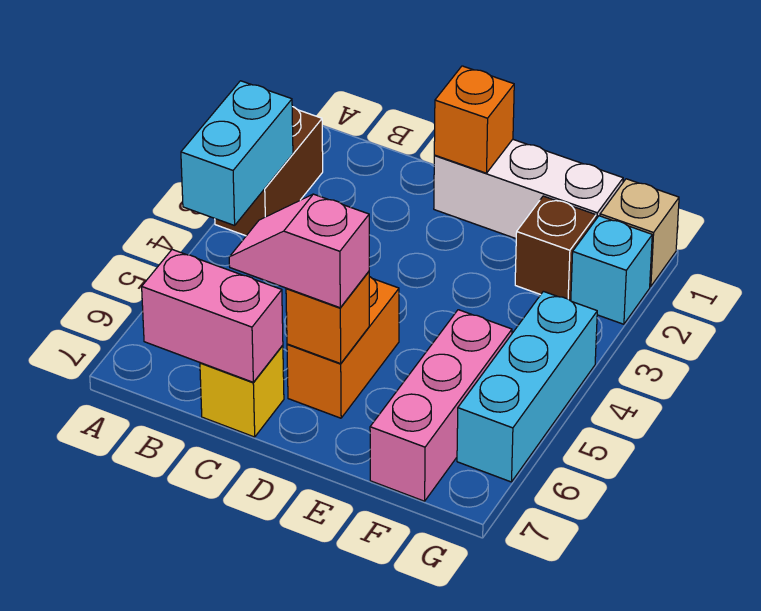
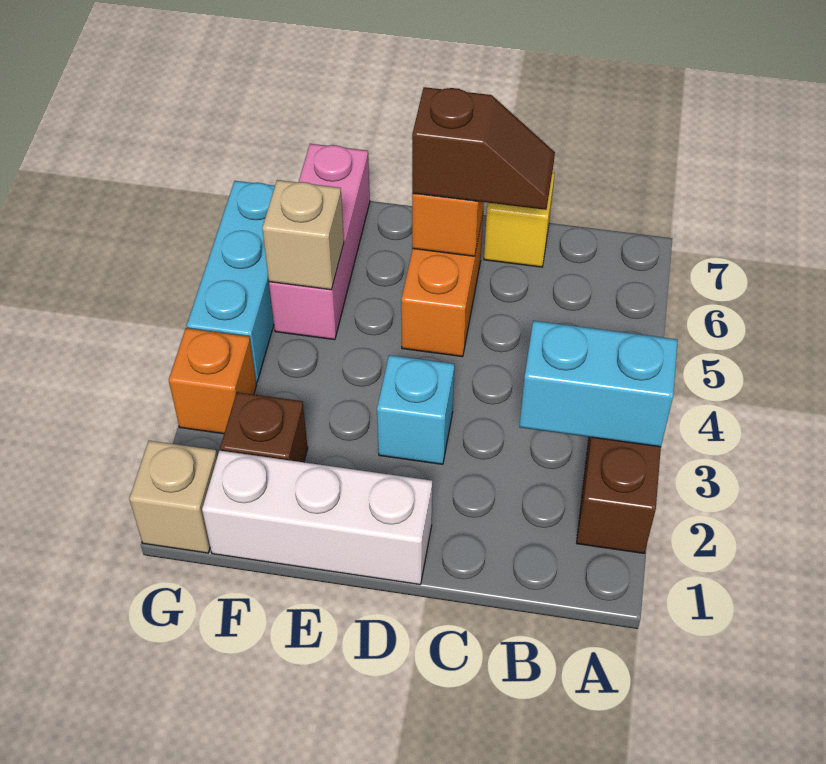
cyan 1x2 brick [181,81,293,226] -> cyan 1x2 brick turned to [519,321,678,447]
pink 1x2 brick [142,250,283,382] -> none
pink 1x2 slope [229,194,369,308] -> brown 1x2 slope [412,87,555,210]
orange 1x1 brick [434,66,514,173] -> orange 1x1 brick moved to [169,328,257,434]
none -> tan 1x1 brick [262,180,344,290]
cyan 1x1 brick [571,216,652,324] -> cyan 1x1 brick moved to [377,355,455,464]

